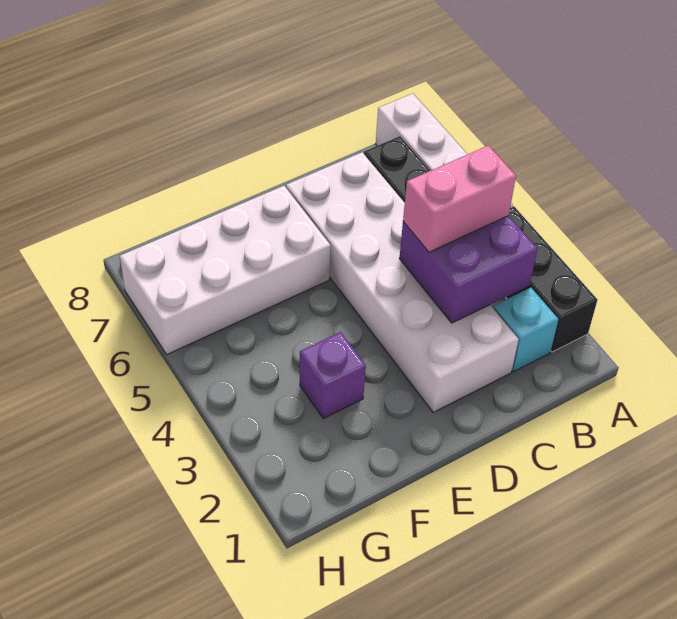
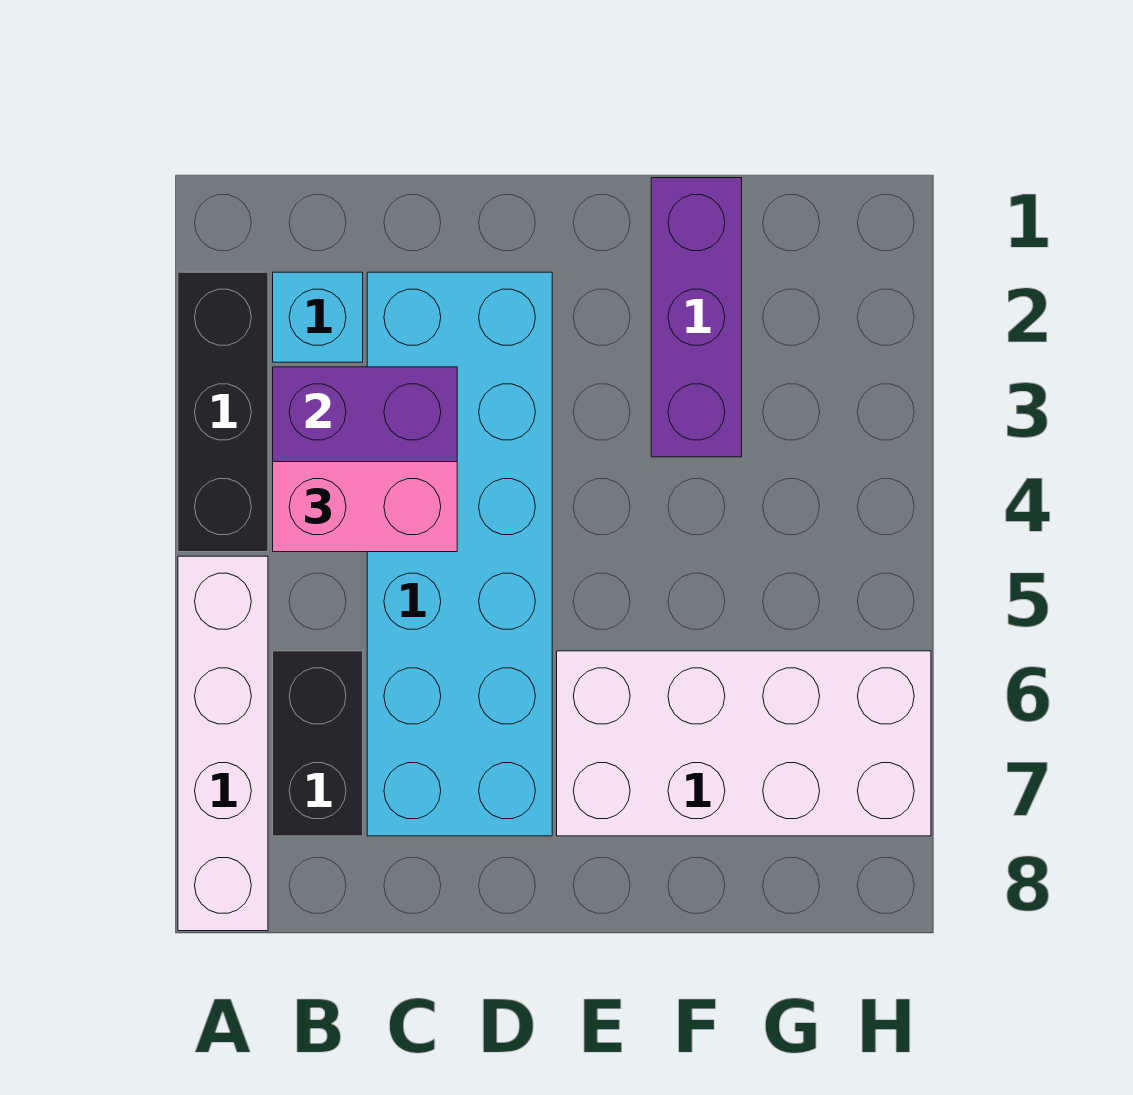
white 2x6 brick [286,152,519,412] -> cyan 2x6 brick [367,272,552,836]
purple 1x1 brick [300,332,366,419] -> purple 1x3 brick [651,178,742,457]

